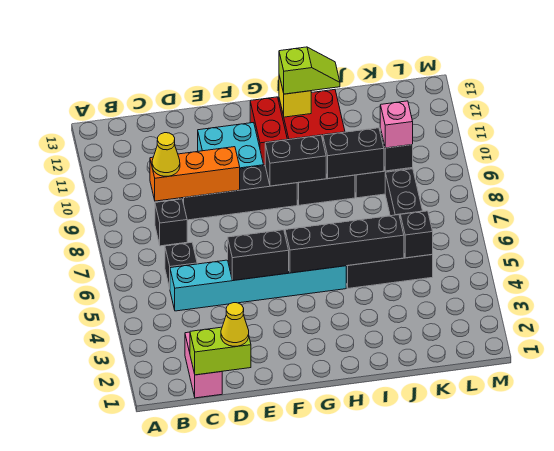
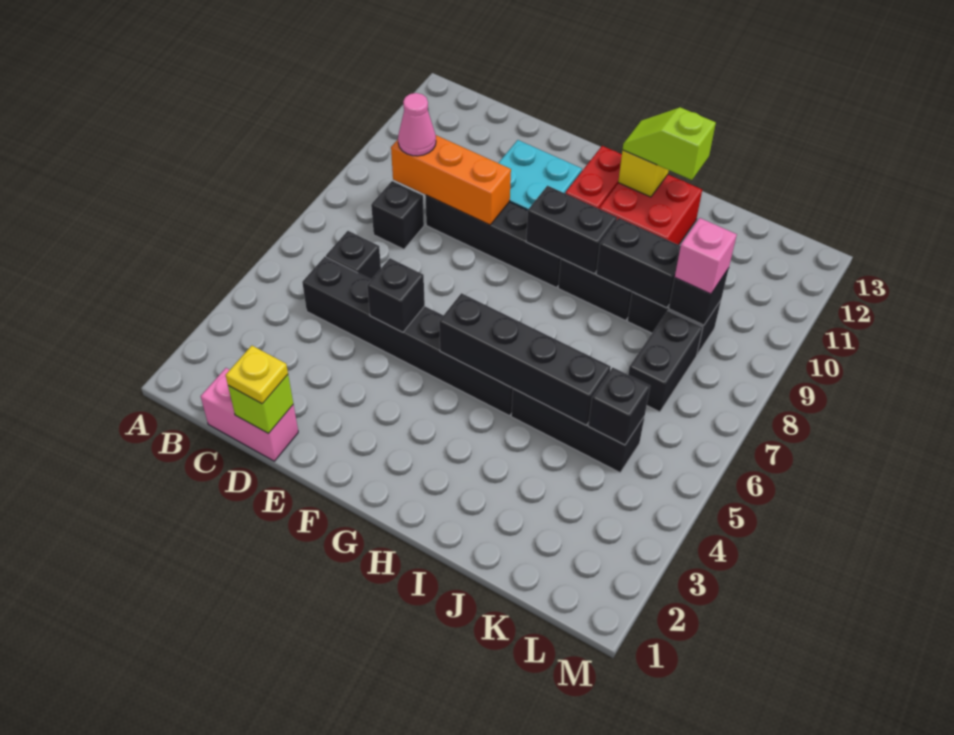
pink 1x2 brick [185,332,222,398] -> pink 1x2 brick turned to [201,368,298,461]
lime 1x2 brick [190,327,251,375] -> lime 1x1 brick [228,375,293,434]
cyan 1x6 brick [170,260,346,311] -> black 1x6 brick [302,257,513,416]
yellow 1x1 cone [152,133,180,176] -> pink 1x1 cone [398,93,436,156]
yellow 1x1 cone [221,303,249,346] -> yellow 1x1 plate [226,346,288,404]
black 1x2 brick [228,230,289,281] -> black 1x1 brick [367,258,425,332]
lime 1x2 slope [279,47,340,94] -> lime 1x2 slope turned to [623,107,716,180]

